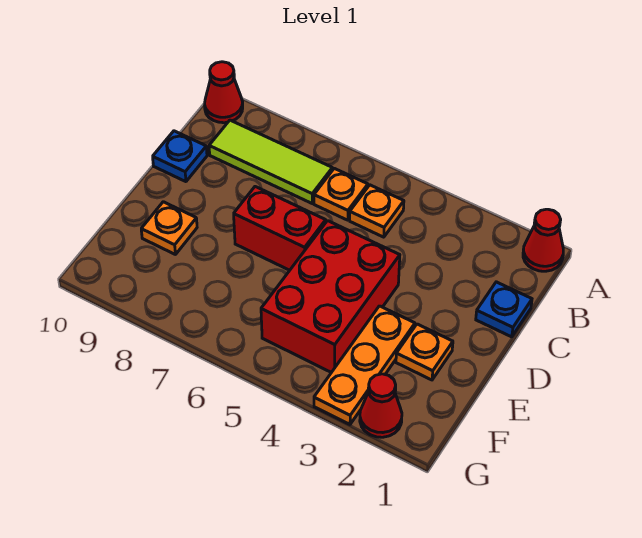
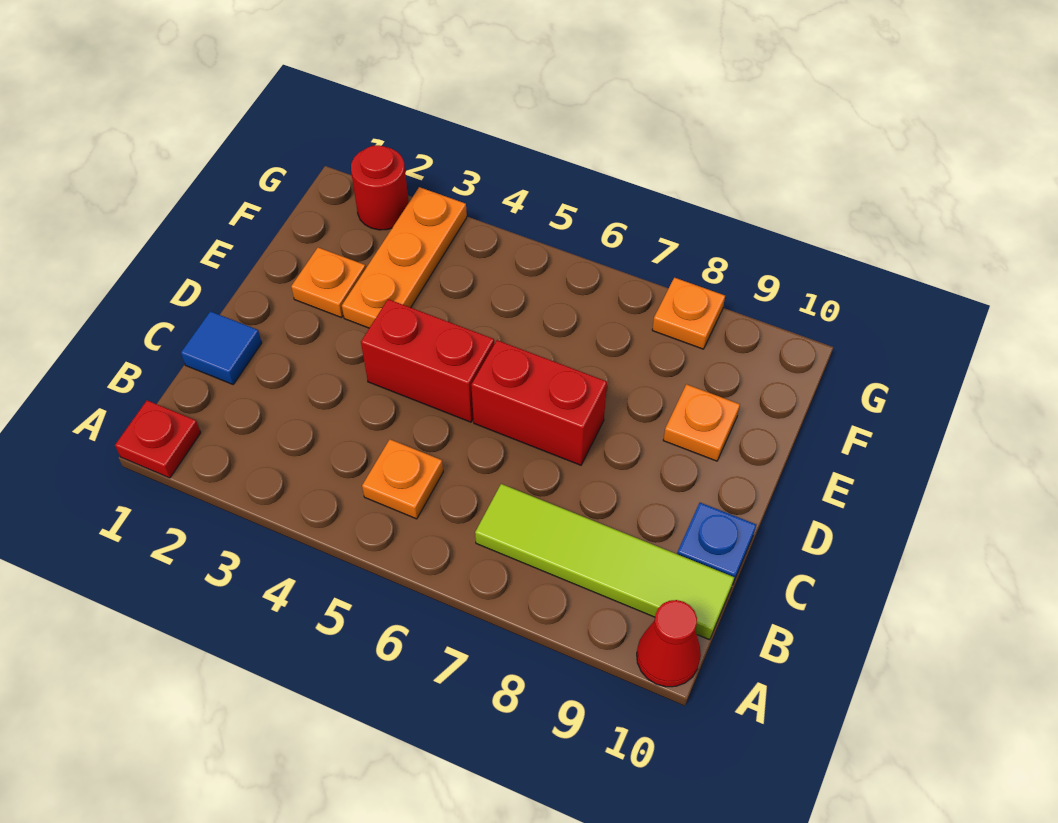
red 1x1 cone [523,209,563,271] -> red 1x1 plate [115,400,201,478]
orange 1x1 plate [314,168,368,220] -> orange 1x1 plate moved to [652,278,725,349]
lime 1x3 tile [209,120,332,203] -> lime 1x4 tile [475,484,734,640]
blue 1x1 plate [476,282,532,337] -> blue 1x1 tile [181,311,262,384]
red 2x3 brick [261,221,400,372] -> red 1x2 brick [361,299,494,422]
red 1x1 cone [360,374,402,437] -> red 1x1 round brick [351,145,409,230]

